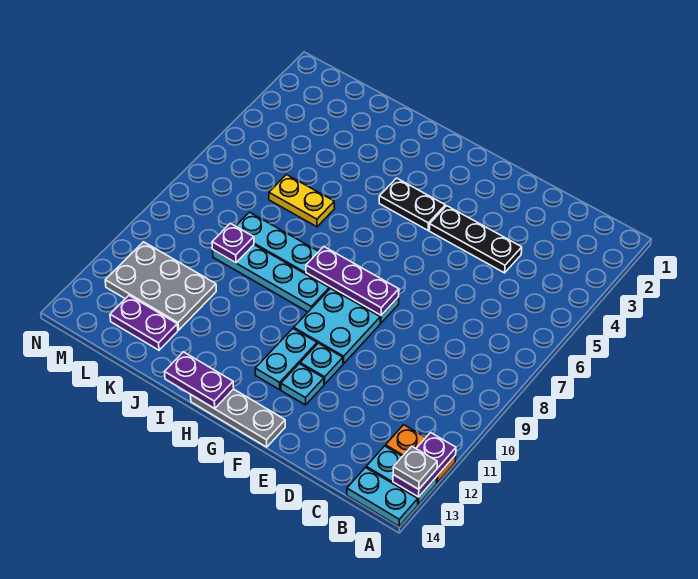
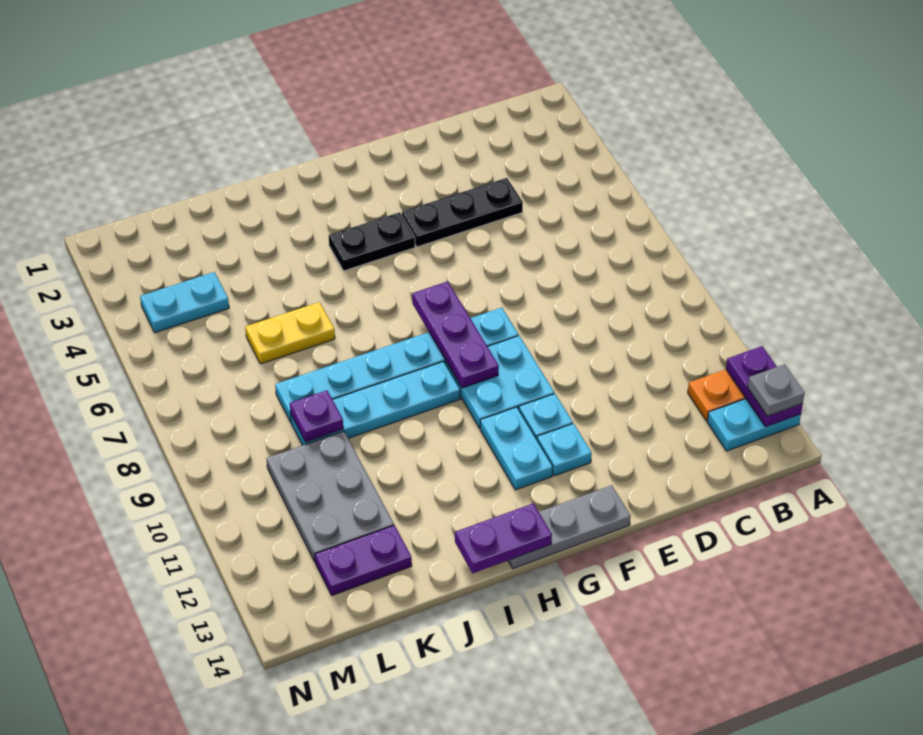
cyan 1x2 plate [347,468,418,526] -> cyan 1x2 plate moved to [140,272,229,333]
purple 1x3 plate [306,247,399,315] -> purple 1x3 plate turned to [412,281,499,388]
grey 2x3 plate [105,242,216,330] -> grey 2x3 plate turned to [266,431,394,562]

